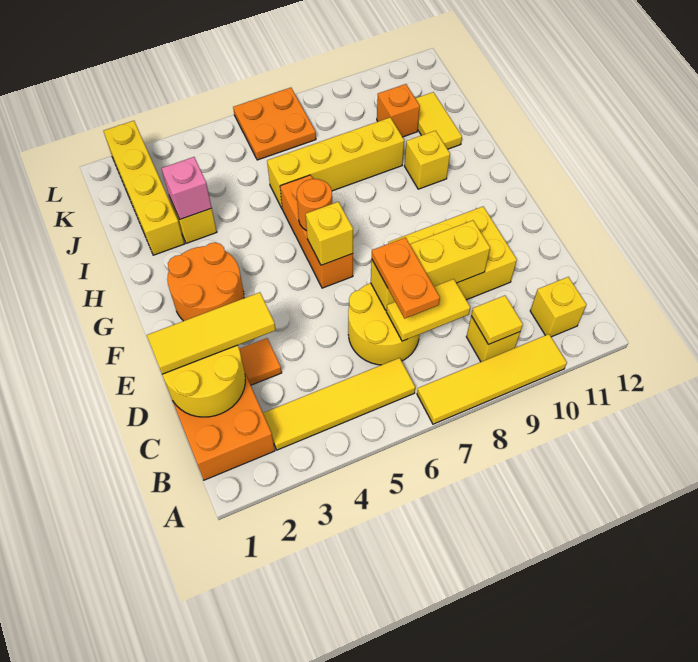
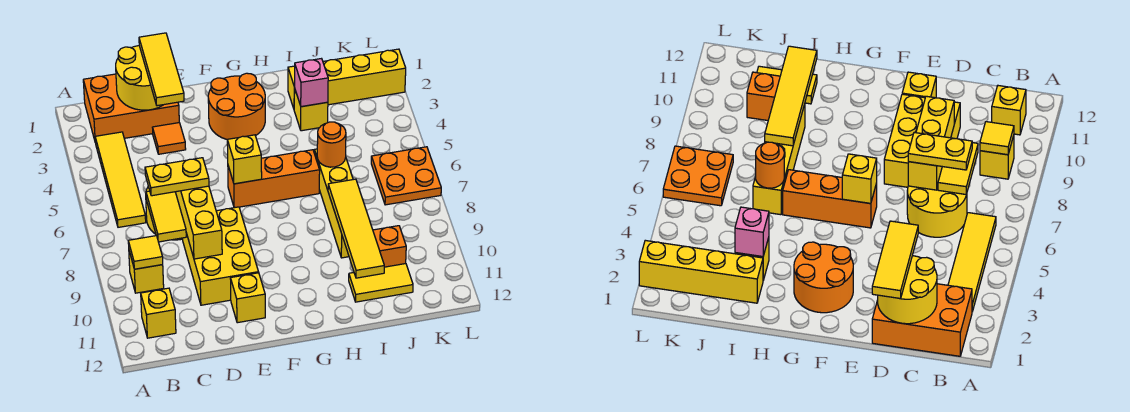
yellow 1x4 tile [417,334,567,424] -> yellow 1x4 tile moved to [328,179,384,278]
orange 1x2 plate [372,238,440,318] -> yellow 1x2 plate [145,158,209,196]
orange 1x1 round brick [297,179,332,231] -> orange 1x1 round brick moved to [317,122,346,167]
yellow 1x1 brick [404,131,450,189] -> yellow 1x1 brick moved to [230,273,265,323]

